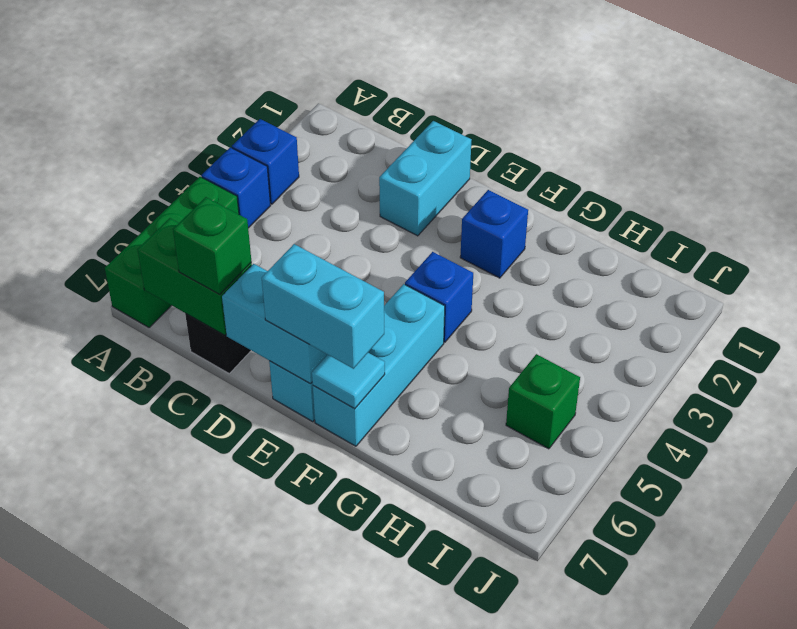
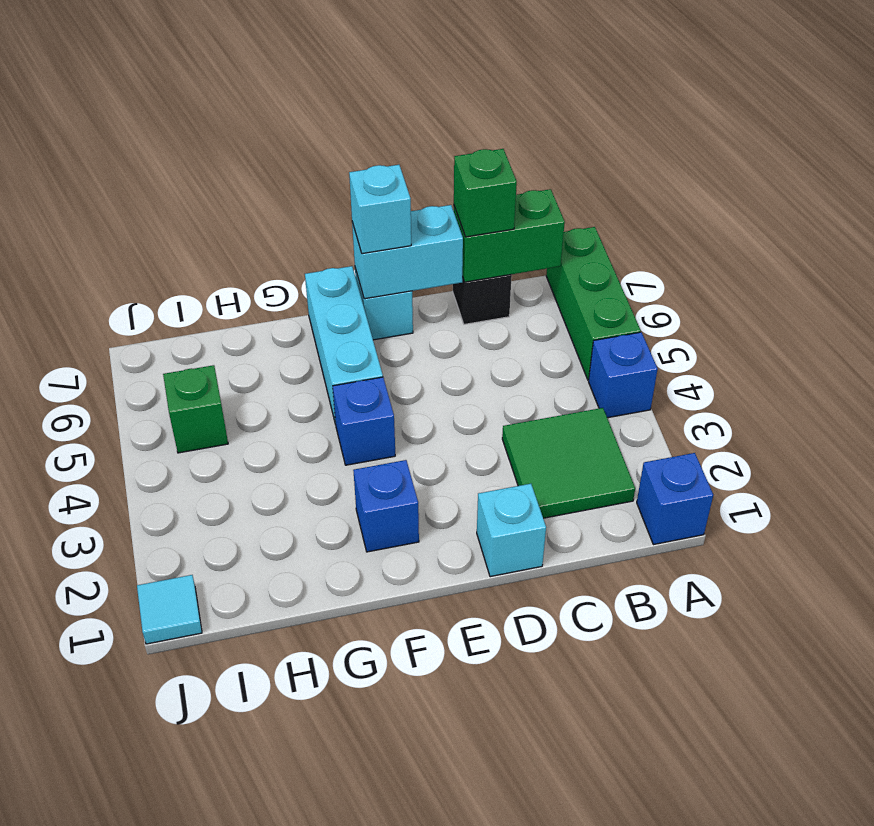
blue 1x1 brick [232,119,299,204] -> blue 1x1 brick moved to [637,453,713,545]
none -> green 2x2 tile [502,408,635,518]
cyan 1x2 brick [379,121,471,236] -> cyan 1x1 brick [477,484,546,577]
cyan 1x2 brick [262,244,384,369] -> cyan 1x1 brick [349,165,411,254]
cyan 1x1 tile [312,353,385,409] -> cyan 1x1 tile moved to [137,575,202,644]

